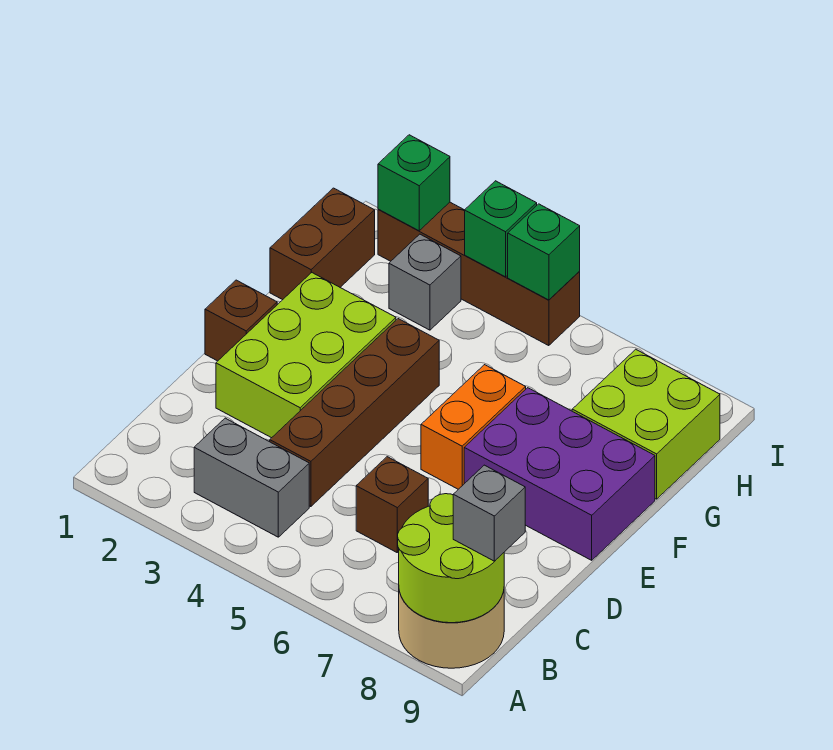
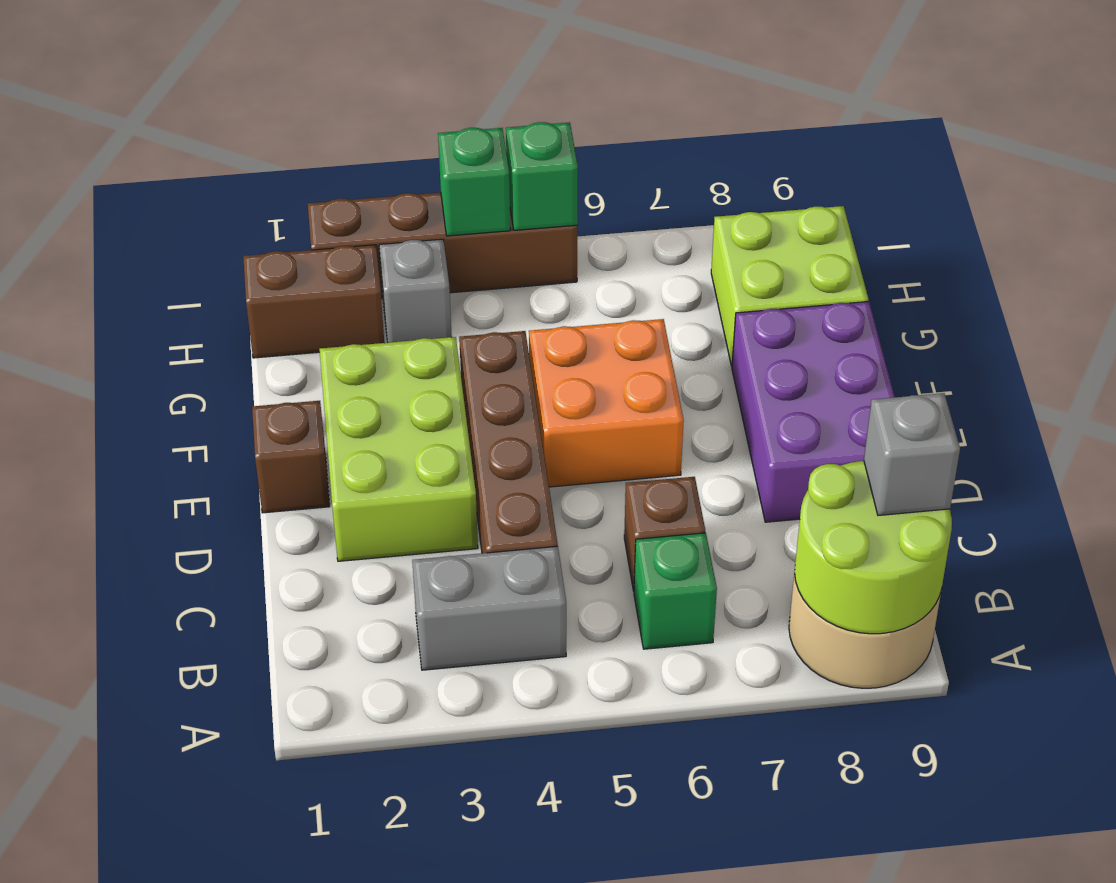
orange 1x2 brick [421,365,526,489] -> orange 2x2 brick [529,319,684,487]
purple 2x3 brick [464,388,655,560] -> purple 2x3 brick turned to [732,302,895,522]
brown 1x2 brick [270,188,375,300] -> brown 1x2 brick turned to [243,245,384,358]
green 1x1 brick [378,135,450,231] -> green 1x1 brick moved to [634,533,717,649]

